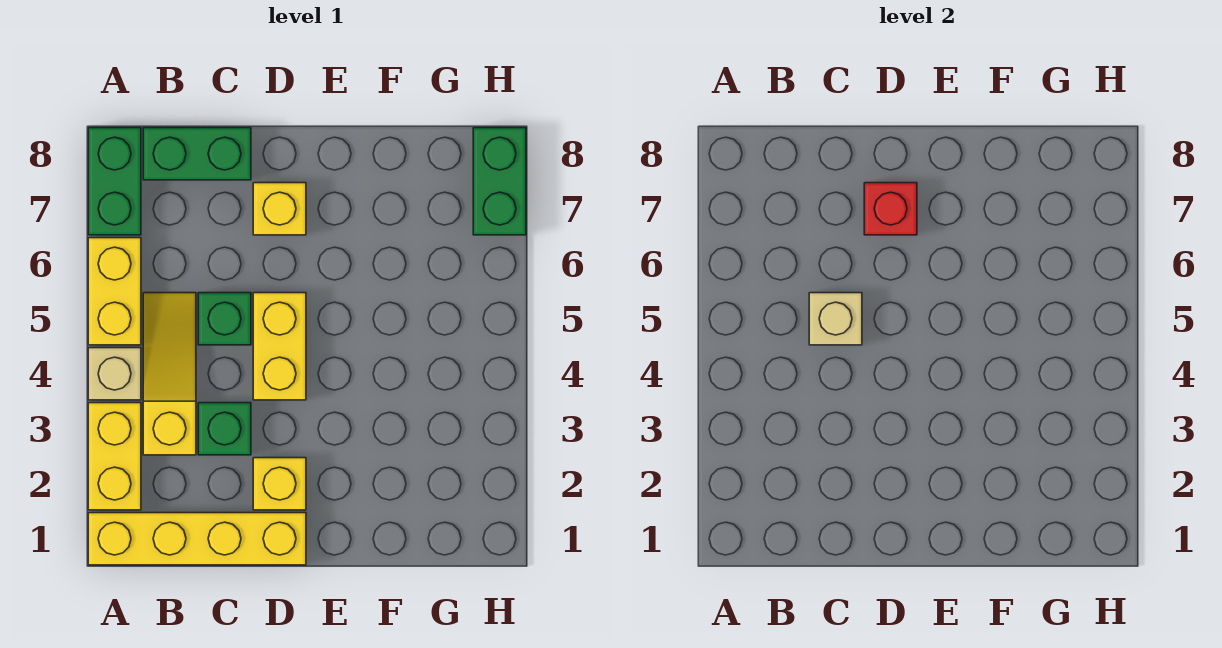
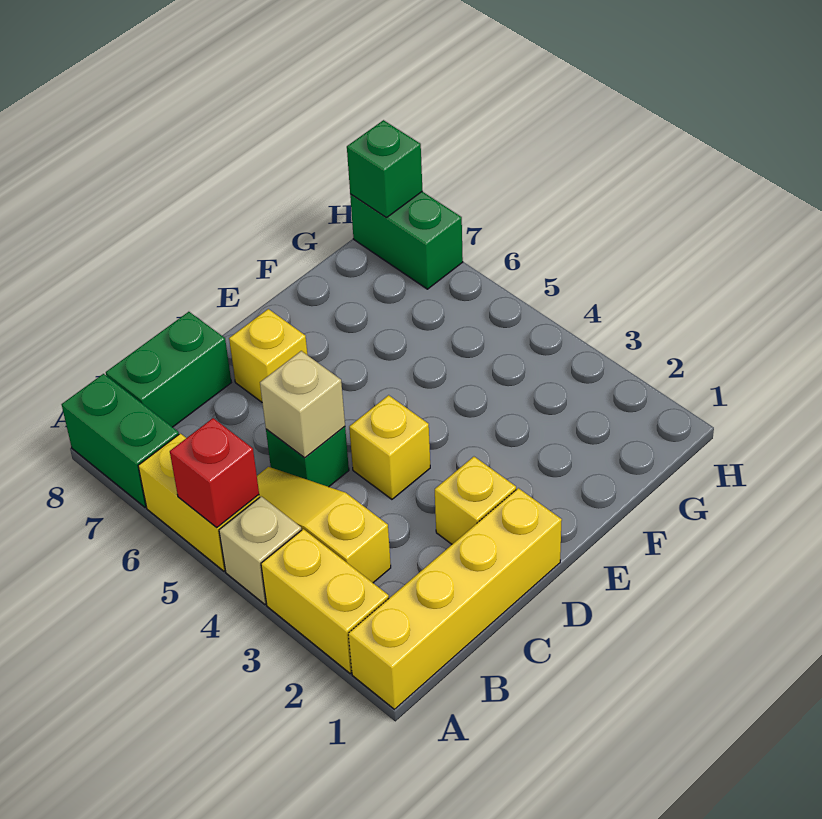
green 1x1 brick [198,403,251,455] -> green 1x1 brick moved to [347,120,422,218]
yellow 1x2 brick [253,293,306,400] -> yellow 1x1 brick [349,395,430,499]
red 1x1 brick [864,183,917,235] -> red 1x1 brick moved to [170,418,259,528]

